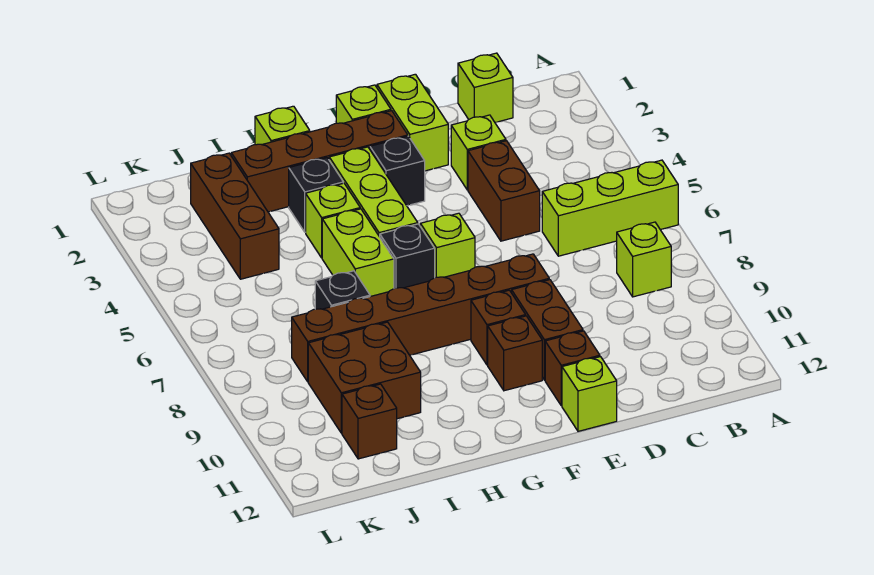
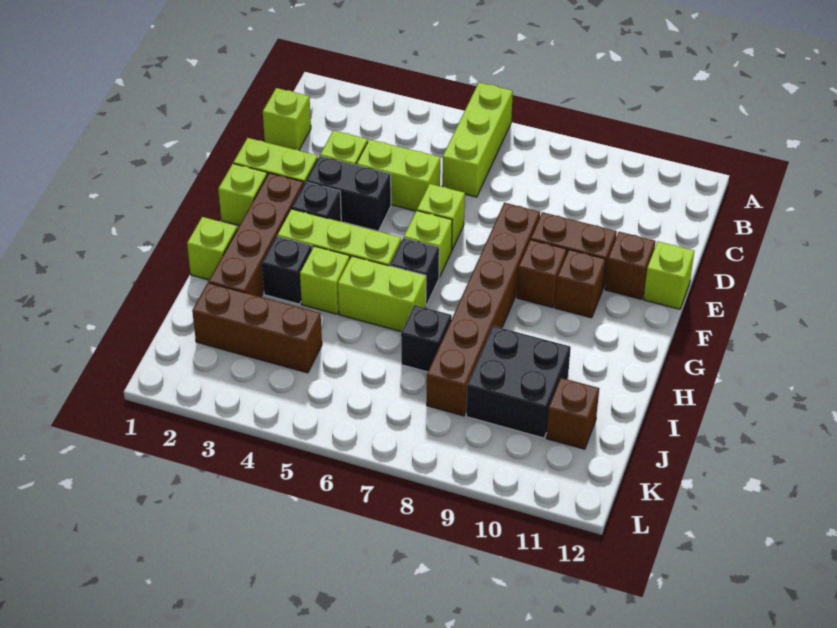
lime 1x1 brick [617,222,671,297] -> lime 1x1 brick moved to [417,184,465,249]
brown 1x2 brick [468,141,540,241] -> lime 1x2 brick [356,139,440,211]
none -> black 1x2 brick [306,156,391,231]
brown 2x2 brick [308,322,421,433] -> black 2x2 brick [466,326,571,438]

